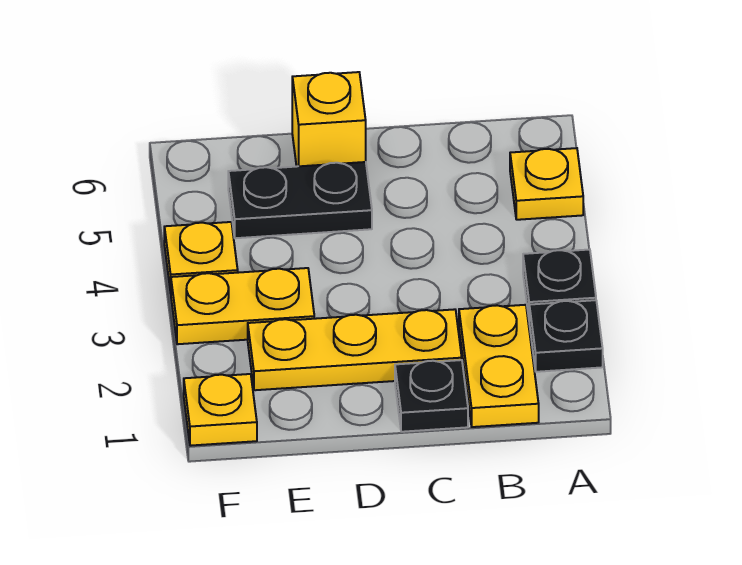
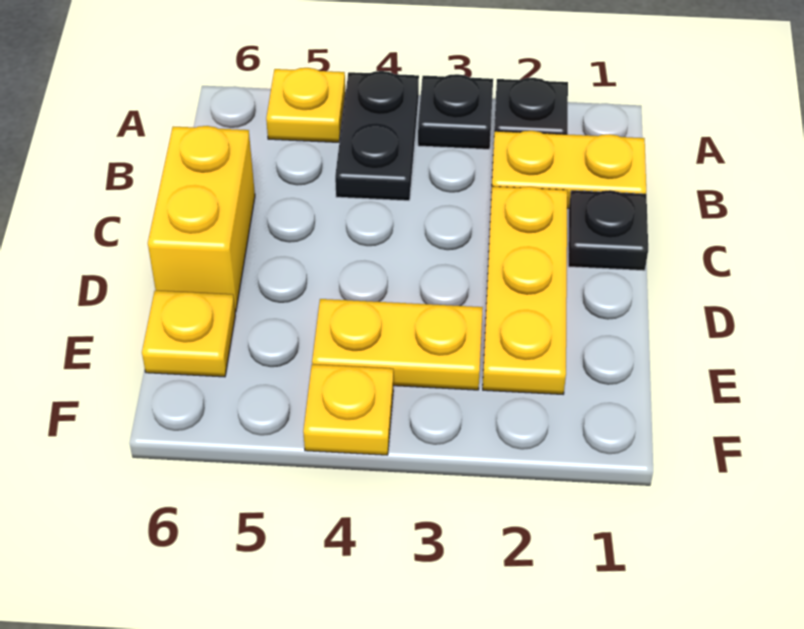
black 1x2 plate [228,162,372,238] -> black 1x2 plate moved to [335,71,419,201]
yellow 1x1 brick [292,72,366,167] -> yellow 1x2 brick [148,126,255,312]
yellow 1x2 plate [171,268,314,344] -> yellow 1x2 plate turned to [312,299,483,390]
yellow 1x1 plate [184,374,257,446] -> yellow 1x1 plate moved to [142,291,235,377]

